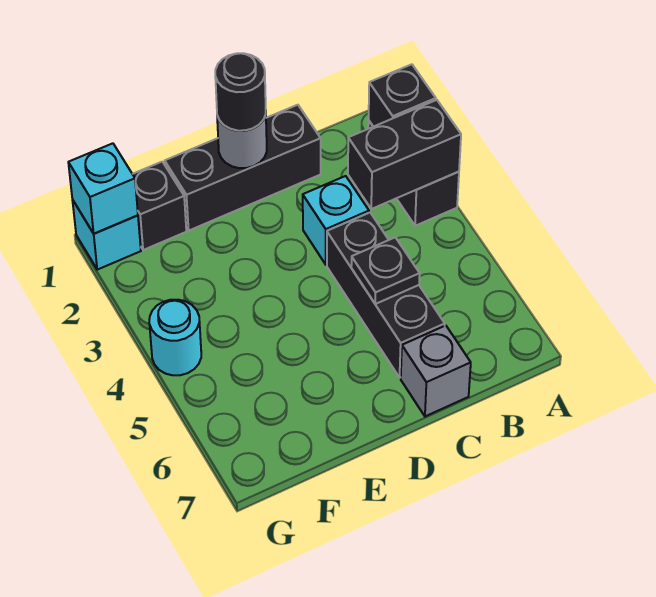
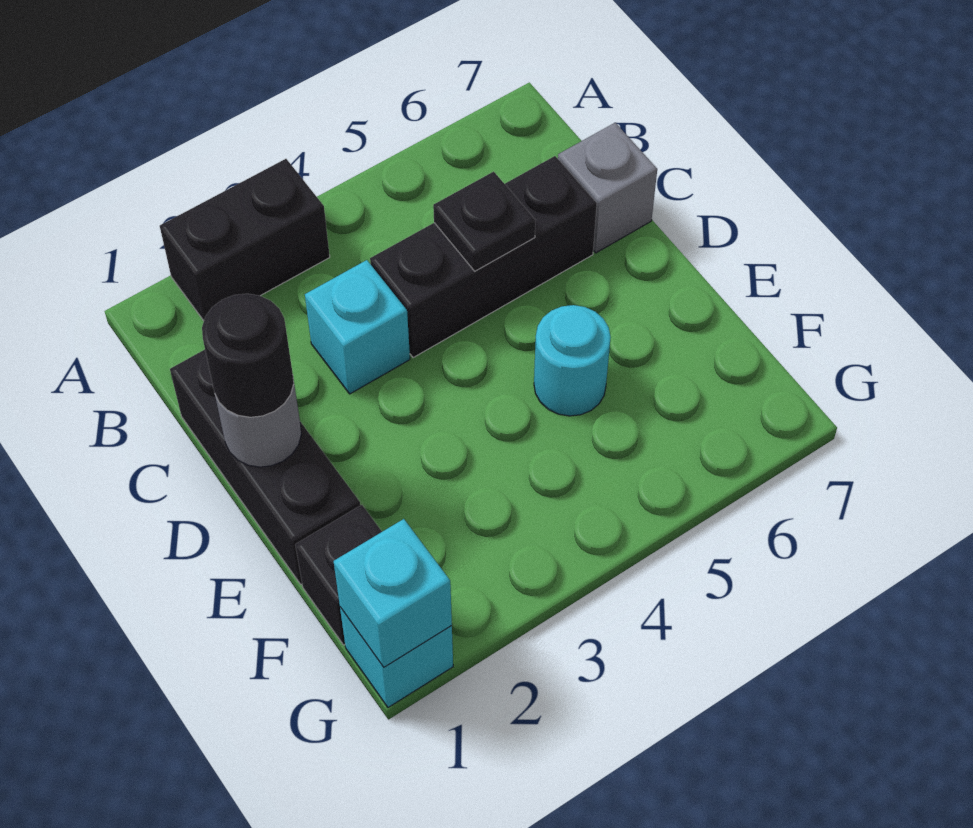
black 1x1 brick [369,64,436,127] -> none
black 1x2 brick [348,100,461,209] -> none
cyan 1x1 round brick [149,300,201,375] -> cyan 1x1 round brick moved to [534,305,611,416]

